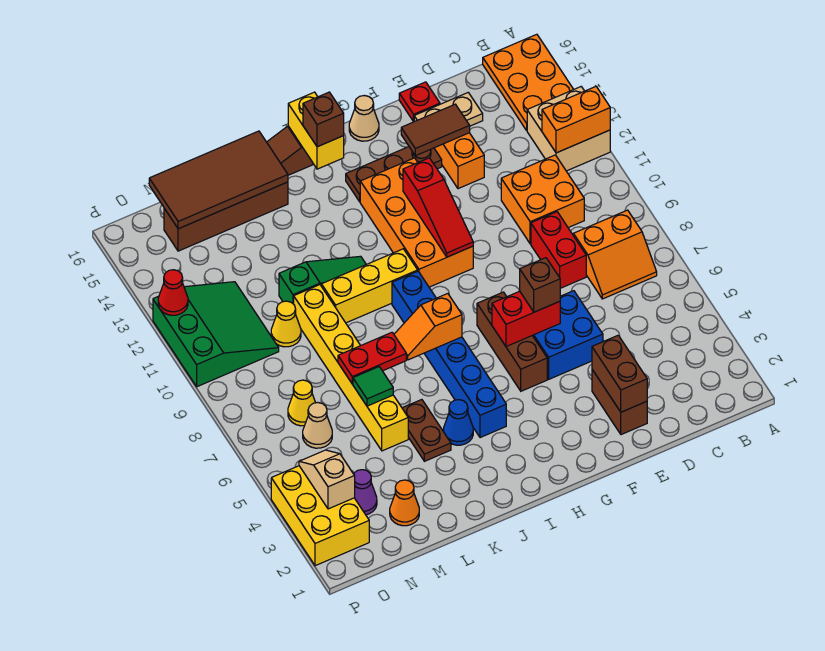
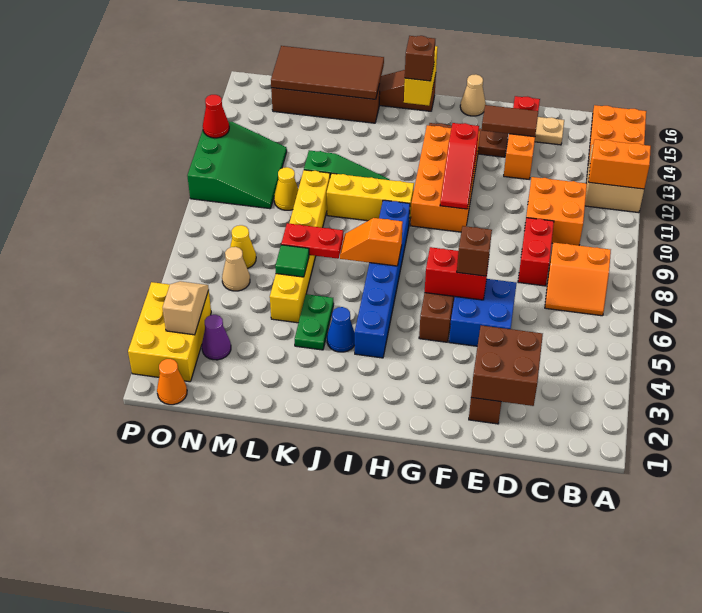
brown 1x2 brick [592,335,647,412] -> brown 2x2 brick [471,325,543,406]
brown 1x2 plate [402,400,451,461] -> green 1x2 plate [295,294,334,350]
orange 1x1 cone [390,480,419,526] -> orange 1x1 cone moved to [157,359,187,405]

